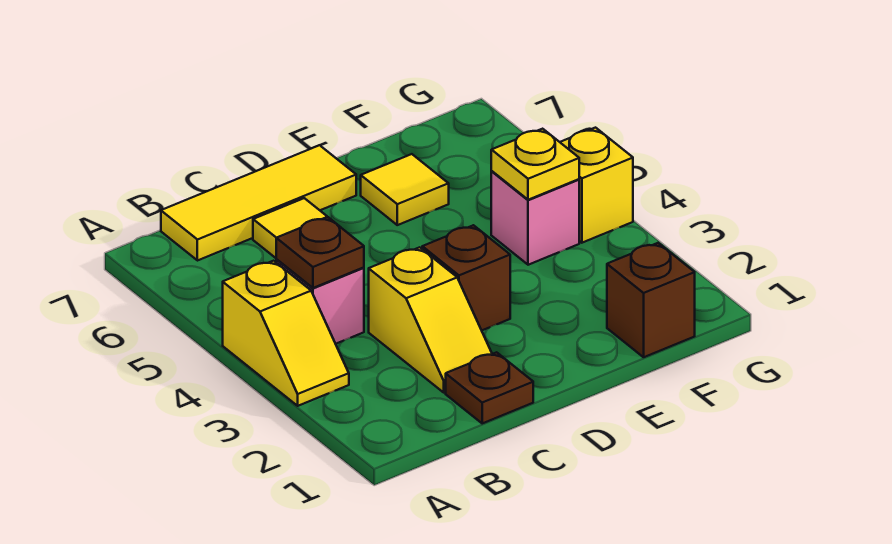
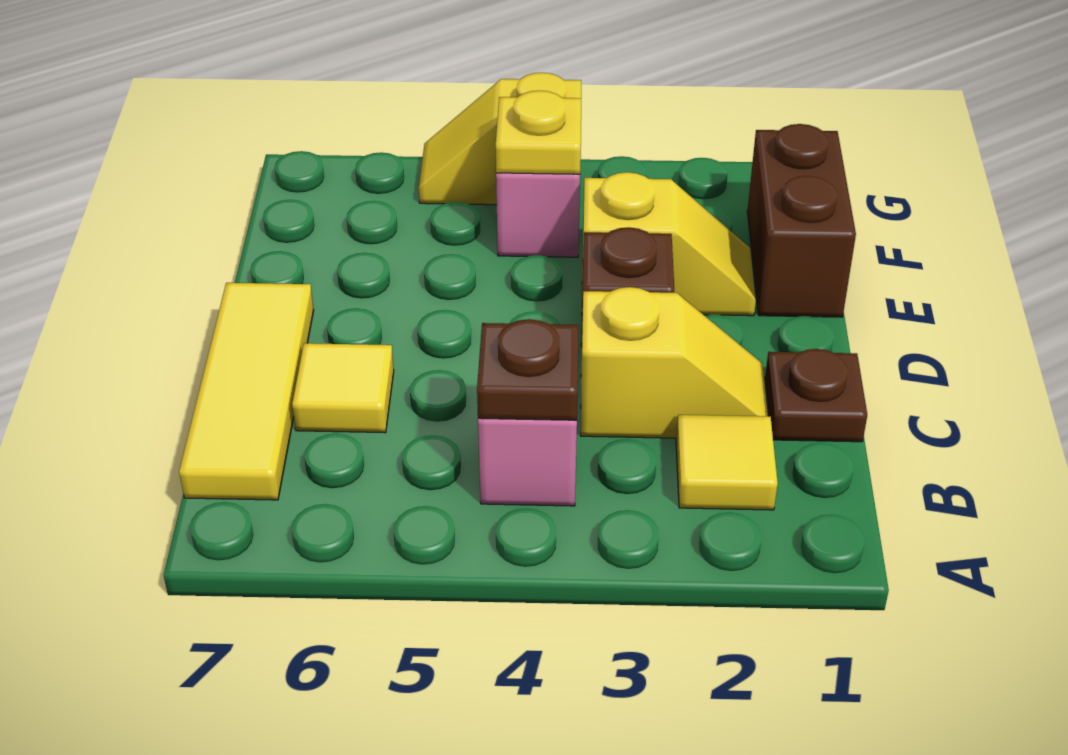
yellow 1x2 slope [223,261,349,406] -> yellow 1x2 slope moved to [582,172,756,316]
yellow 1x1 tile [361,154,449,225] -> yellow 1x1 tile moved to [676,415,778,510]
brown 1x1 brick [607,243,695,357] -> brown 1x2 brick [747,124,856,317]

